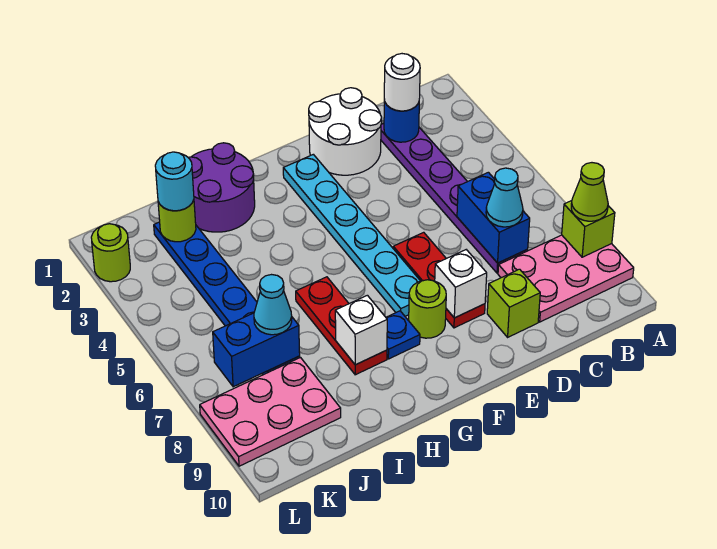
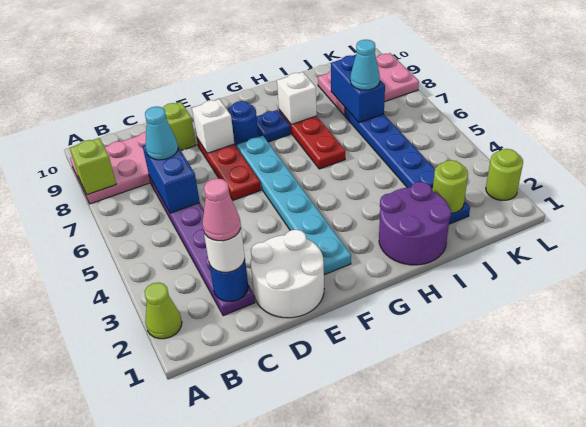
lime 1x1 cone [571,163,608,221] -> lime 1x1 cone moved to [145,282,182,339]
none -> pink 1x1 cone [202,178,241,241]
lime 1x1 round brick [409,280,446,338] -> blue 1x1 round brick [228,101,258,147]
cyan 1x1 round brick [155,152,194,211] -> none
blue 1x2 brick [213,313,300,387] -> blue 1x2 brick turned to [331,55,385,123]

